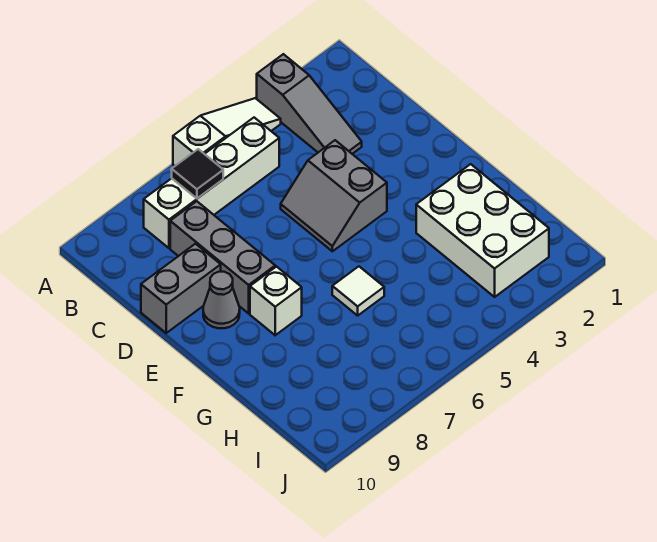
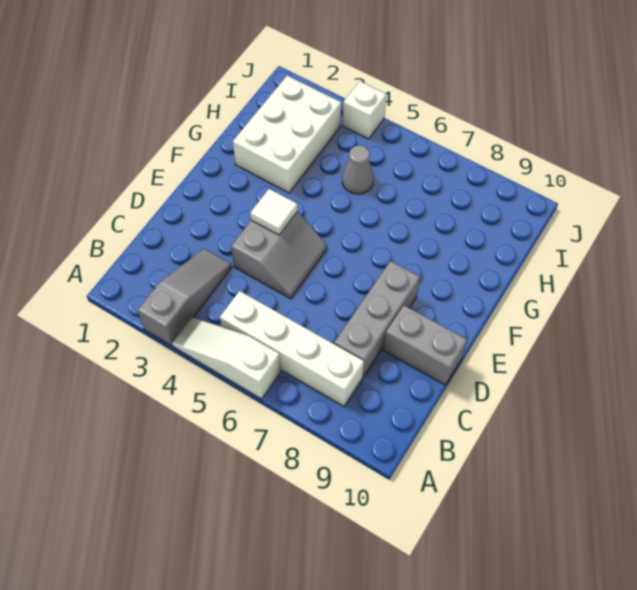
black 1x1 tile [172,149,223,198] -> none
grey 1x1 cone [203,272,240,328] -> grey 1x1 cone moved to [342,145,374,194]
white 1x1 brick [250,267,302,335] -> white 1x1 brick moved to [343,81,386,139]
white 1x1 tile [332,266,384,316] -> white 1x1 tile moved to [250,189,298,235]

